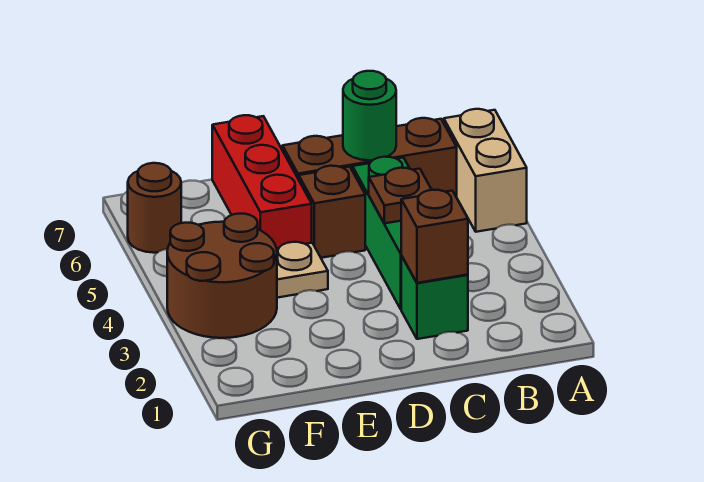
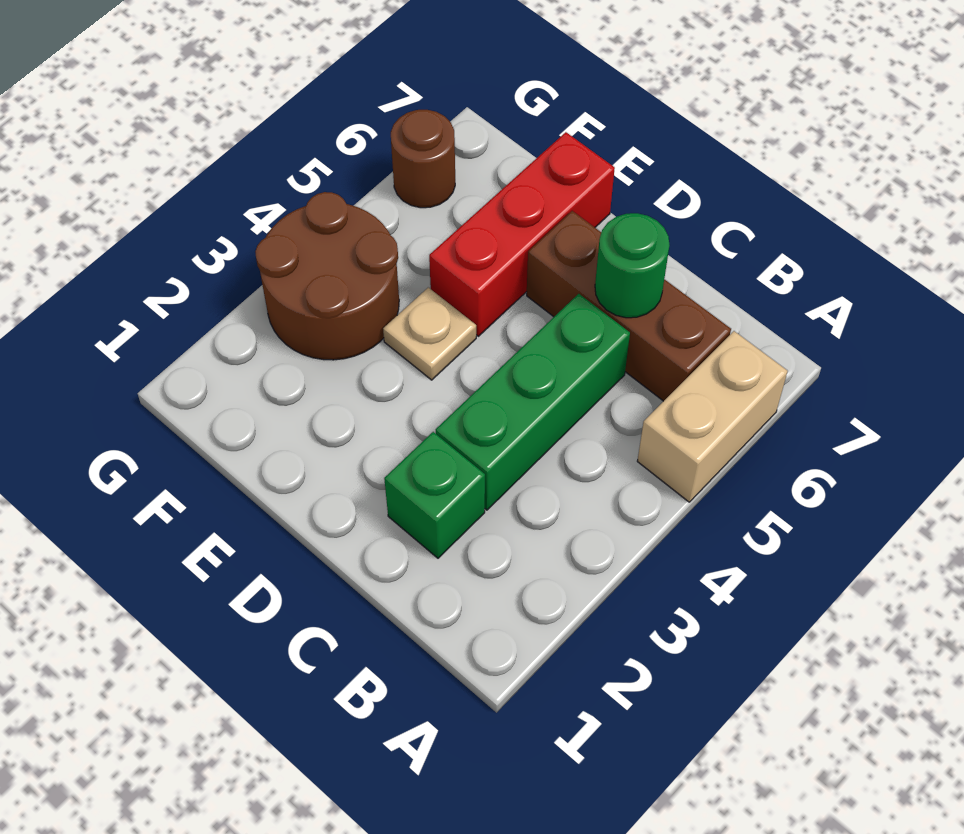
brown 1x1 brick [401,190,468,283] -> none
brown 1x1 plate [369,168,432,223] -> none
brown 1x1 brick [299,166,365,258] -> none

